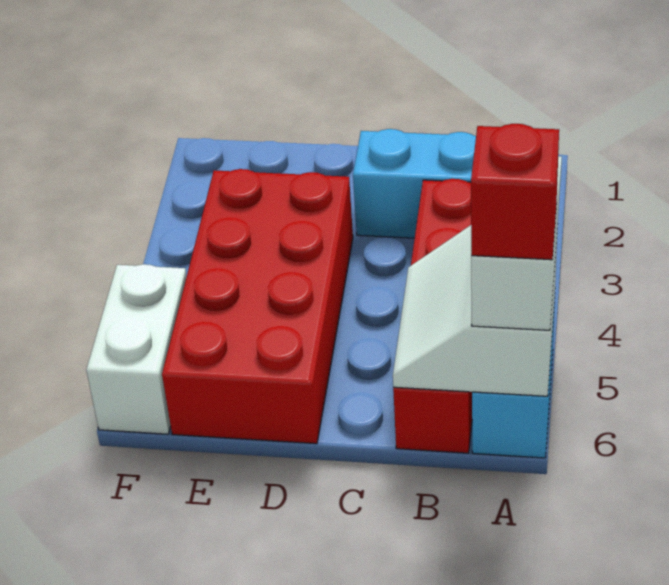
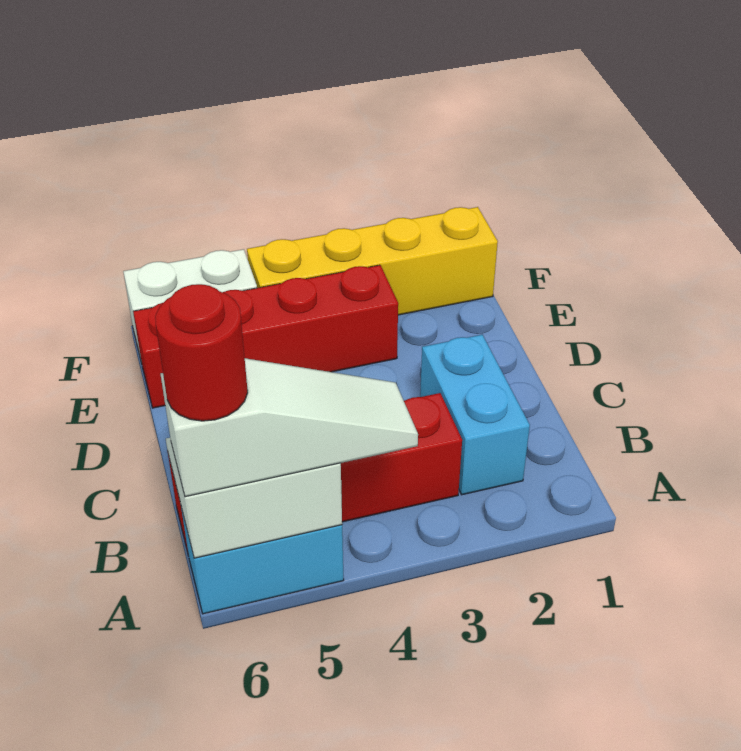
red 1x1 brick [471,124,559,260] -> red 1x1 round brick [155,284,248,421]
red 2x4 brick [162,169,353,444] -> red 1x4 brick [133,265,398,408]
none -> yellow 1x4 brick [247,207,498,315]

